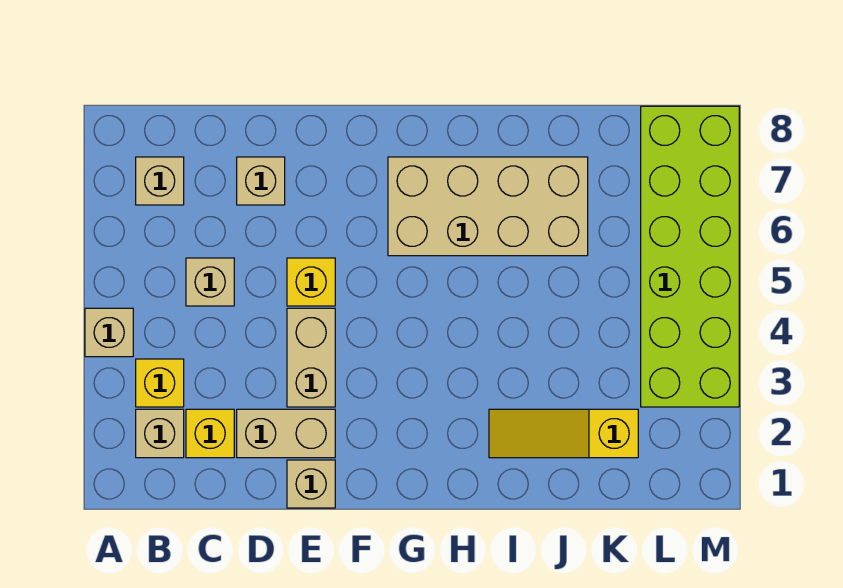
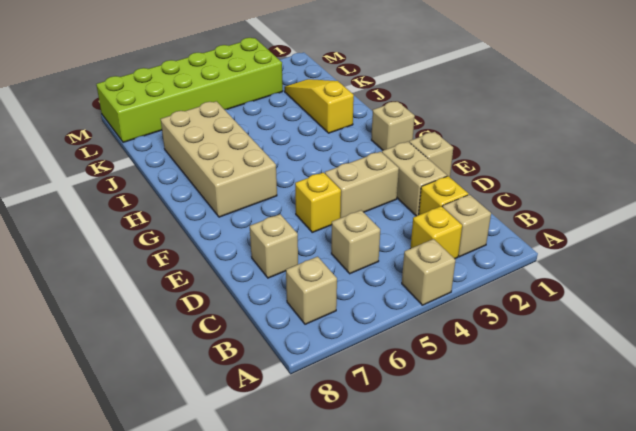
none -> tan 1x1 brick [371,101,415,150]
yellow 1x3 slope [489,409,638,458] -> yellow 1x3 slope turned to [284,79,354,133]

